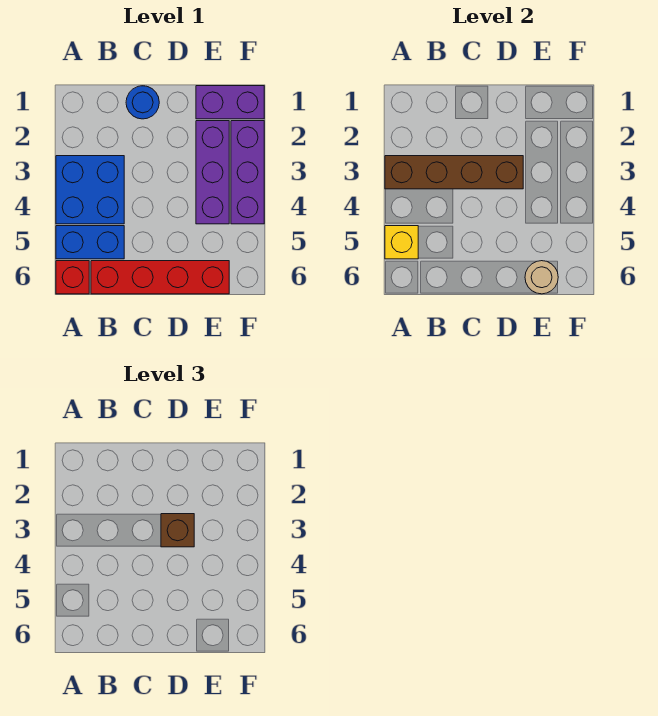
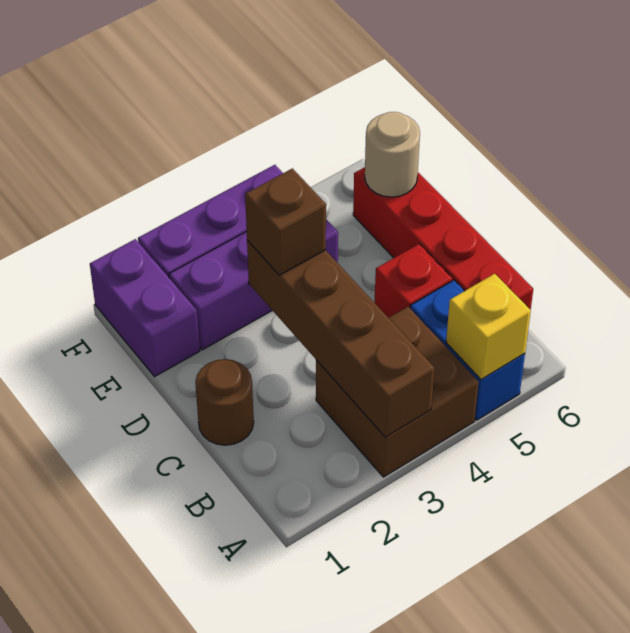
blue 2x2 brick [56,156,124,224] -> brown 2x2 brick [316,307,479,477]
red 1x1 brick [56,261,89,294] -> red 1x1 brick moved to [374,244,452,318]
blue 1x1 round brick [126,86,159,119] -> brown 1x1 round brick [195,359,254,445]

